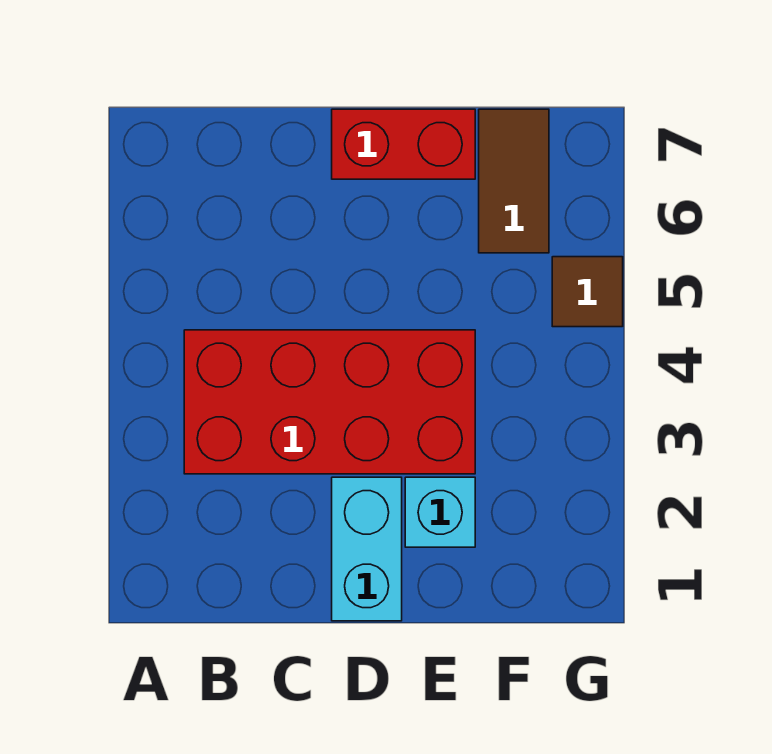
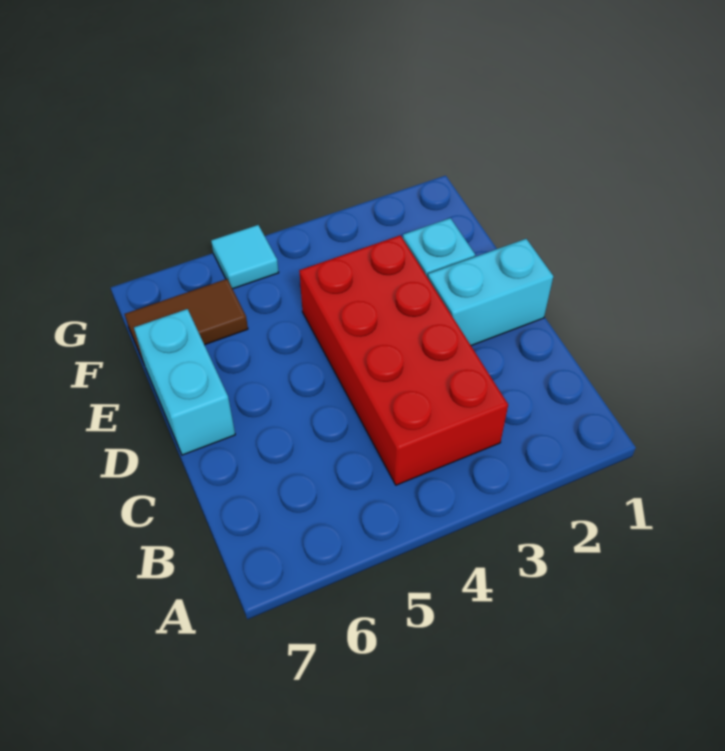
red 1x2 brick [332,109,475,179] -> cyan 1x2 brick [134,309,235,455]
brown 1x1 tile [552,257,623,327] -> cyan 1x1 tile [211,225,279,289]

